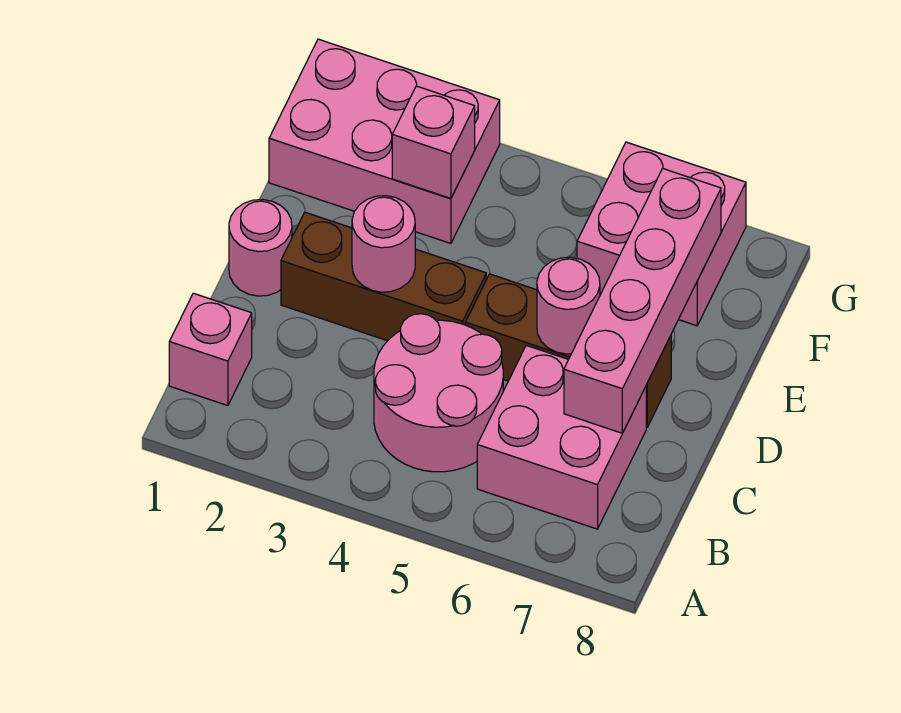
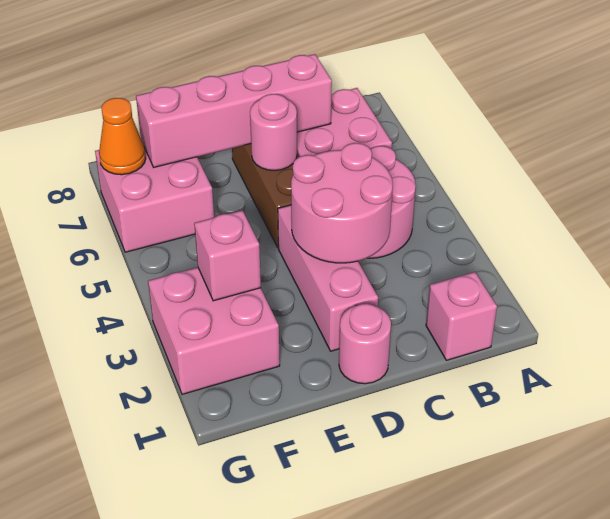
brown 1x3 brick [281,212,486,341] -> pink 1x3 brick [278,205,378,351]
pink 1x1 round brick [352,196,415,292] -> pink 2x2 round brick [291,143,393,263]
pink 2x3 brick [269,39,500,243] -> pink 2x2 brick [148,267,280,394]
none -> orange 1x1 cone [99,98,146,175]

